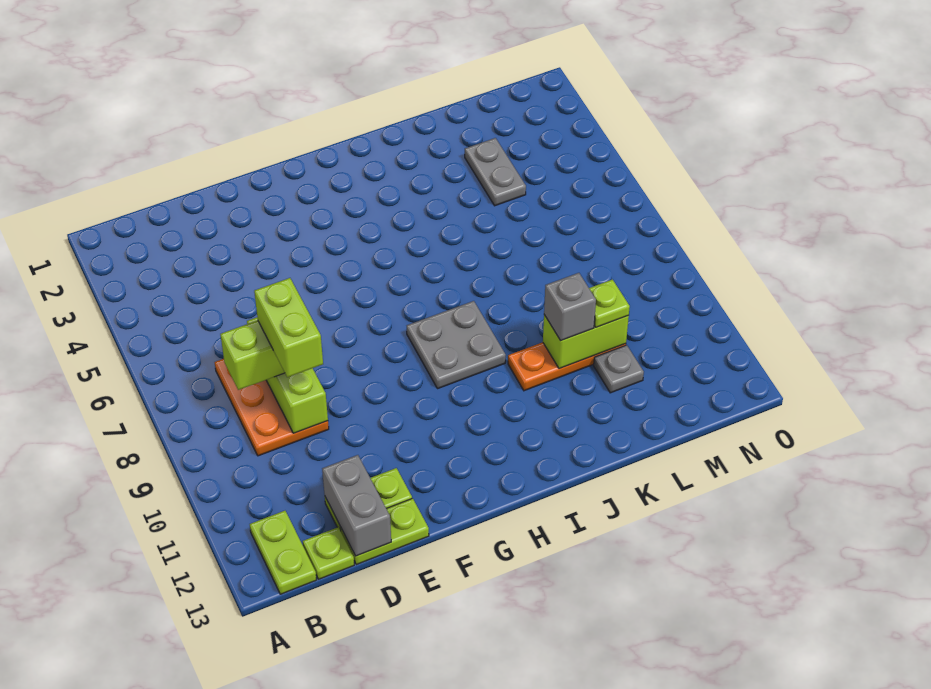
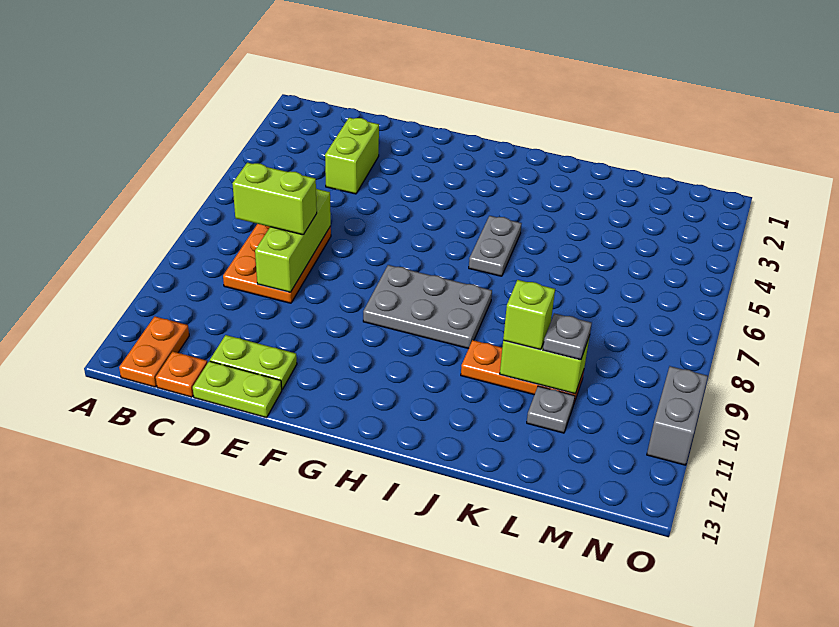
lime 1x2 plate [250,511,317,594] -> orange 1x2 plate [119,316,189,387]
lime 1x1 plate [303,527,354,579] -> orange 1x1 plate [156,352,207,397]
lime 1x2 brick [254,278,323,377] -> lime 1x2 brick moved to [325,118,379,194]
grey 1x2 brick [322,455,391,556] -> grey 1x2 brick moved to [647,366,708,465]
grey 2x2 plate [407,301,506,389] -> grey 2x3 plate [363,265,492,349]
grey 1x1 brick [544,273,596,340] -> lime 1x1 brick [503,280,555,350]
grey 1x2 plate [465,138,526,206] -> grey 1x2 plate moved to [469,216,522,276]
lime 1x1 plate [589,280,630,327] -> grey 1x1 plate [543,313,592,360]

